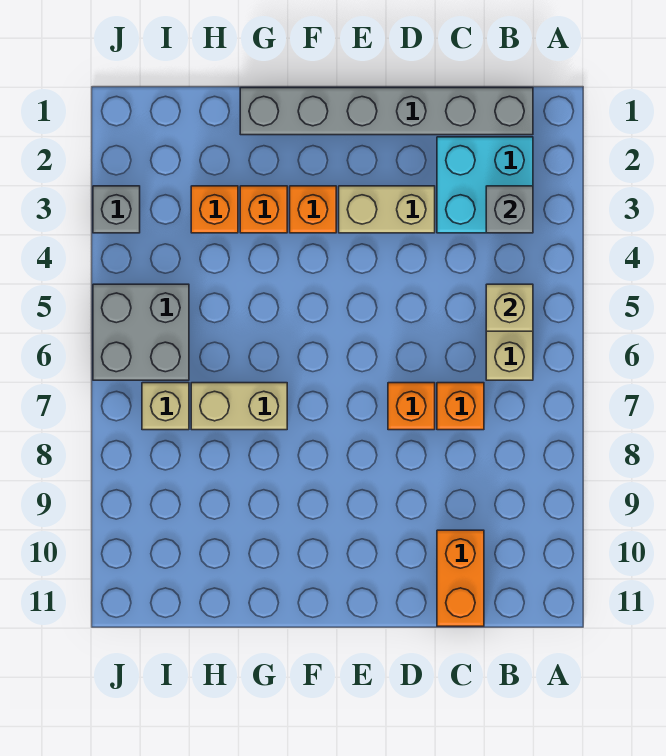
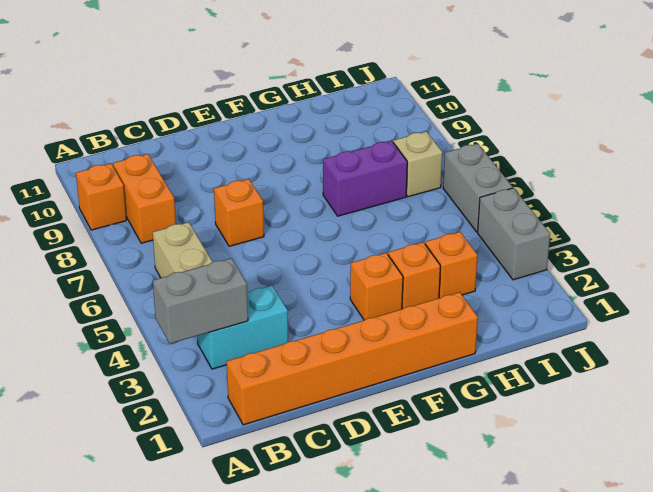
grey 1x6 brick [240,88,533,135] -> orange 1x6 brick [226,292,478,425]
cyan 2x2 brick [437,137,533,233] -> cyan 1x2 brick [197,286,288,369]
grey 1x1 brick [486,186,533,233] -> grey 1x2 brick [153,258,248,344]
tan 1x1 brick [486,284,533,331] -> none
orange 1x1 brick [437,383,484,430] -> orange 1x1 brick moved to [76,164,126,230]
orange 1x2 brick [437,530,484,626] -> orange 1x2 brick moved to [113,154,176,243]
tan 1x2 brick [339,186,435,233] -> none
tan 1x2 brick [191,383,287,430] -> purple 1x2 brick [323,141,407,216]
grey 2x2 brick [93,284,189,380] -> grey 1x2 brick [443,144,513,232]
grey 1x1 brick [93,186,140,233] -> grey 1x2 brick [478,188,550,280]

